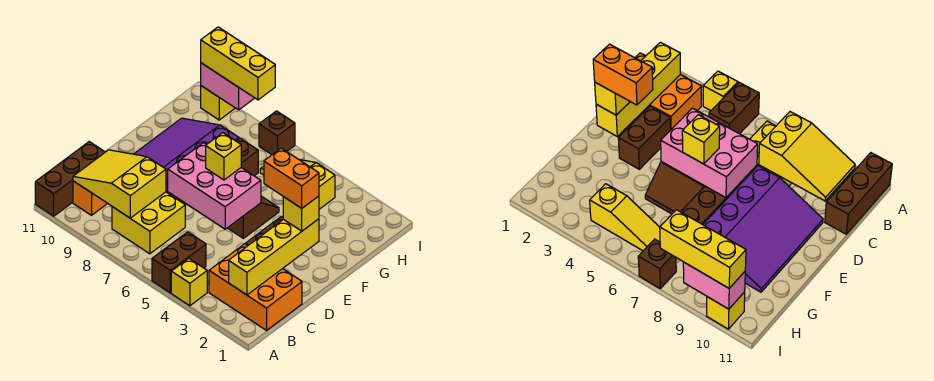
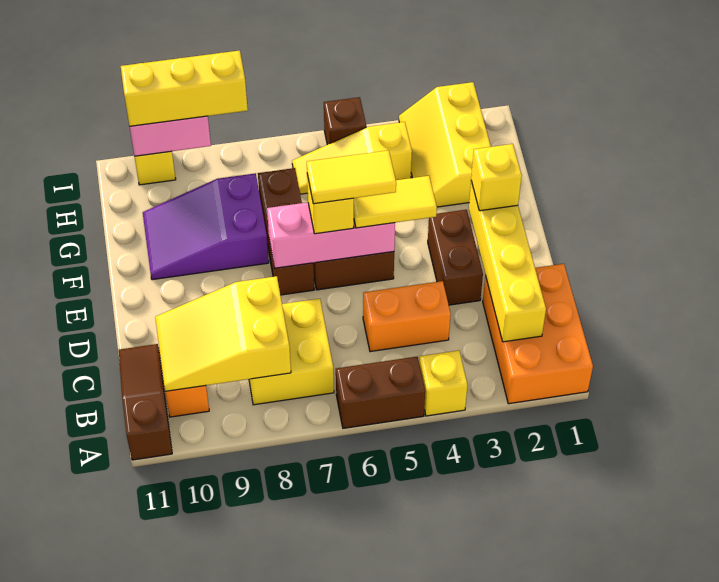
brown 1x2 brick [152,232,206,293] -> brown 1x2 brick turned to [336,357,425,428]
brown 1x3 brick [35,142,105,216] -> brown 1x3 slope [119,344,172,460]
orange 2x3 brick [209,244,302,330] -> orange 2x3 brick turned to [483,264,593,404]
pink 2x3 brick [168,143,261,229] -> pink 1x3 brick [267,202,395,268]
purple 3x4 slope [134,118,239,202] -> purple 2x3 slope [143,173,269,280]
orange 1x2 brick [264,148,319,208] -> orange 1x2 brick moved to [363,281,451,352]
none -> yellow 1x2 tile [354,176,437,228]
none -> yellow 1x2 tile [307,150,396,204]
none -> yellow 2x3 slope [399,82,491,207]
brown 1x1 brick [259,111,295,155] -> brown 1x1 brick moved to [324,97,366,145]

